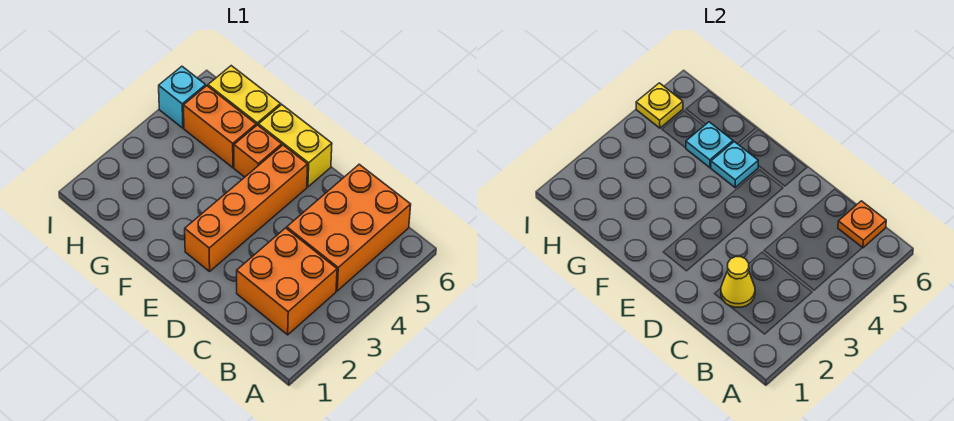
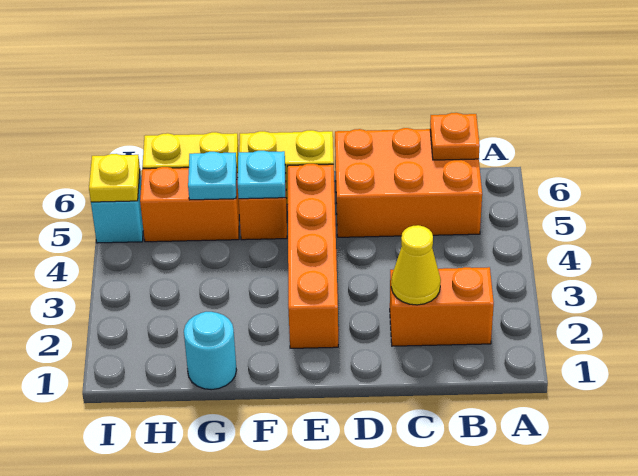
orange 2x2 brick [237,228,337,335] -> orange 1x2 brick [390,267,494,346]
orange 2x3 brick [287,164,411,291] -> orange 2x3 brick turned to [335,128,482,237]
none -> cyan 1x1 round brick [184,312,236,390]

